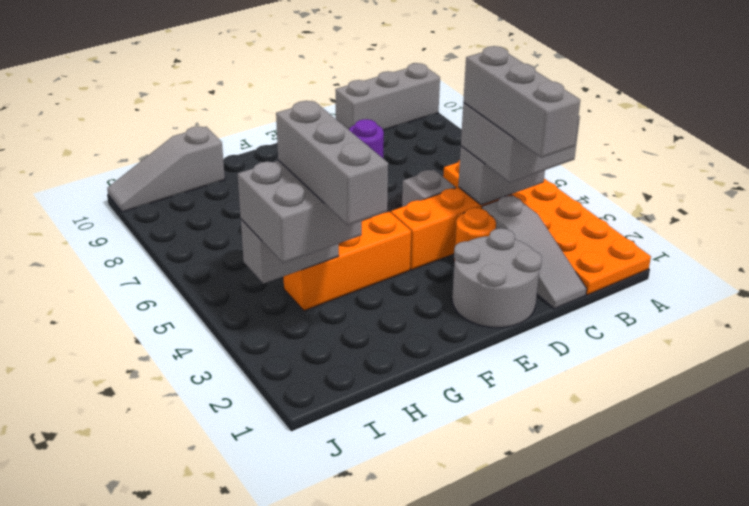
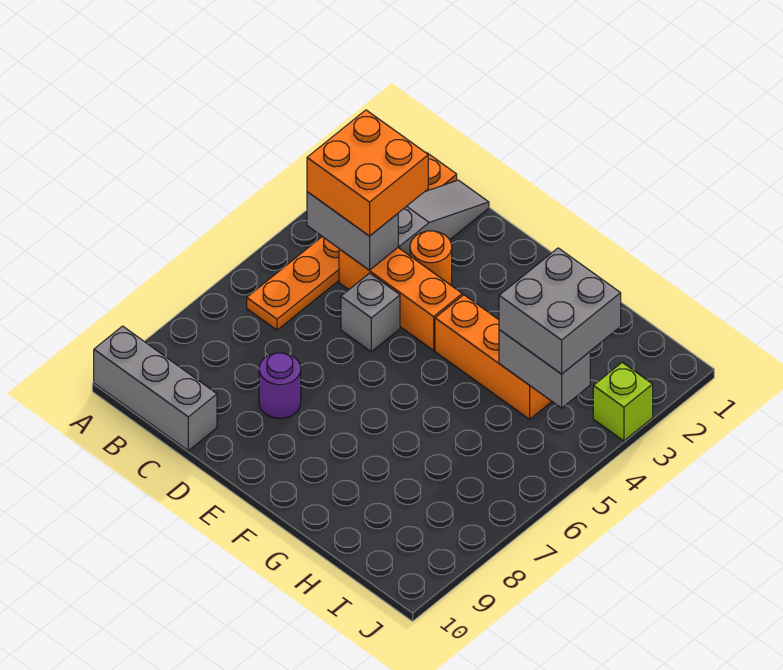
orange 2x6 plate [443,160,651,295] -> orange 1x6 plate [247,152,457,330]
grey 2x2 brick [461,103,580,182] -> orange 2x2 brick [307,110,428,236]
grey 1x3 brick [463,46,580,158] -> none
grey 2x2 round brick [452,228,542,328] -> none
grey 1x3 brick [276,101,388,225] -> none
grey 1x3 slope [107,126,225,212] -> none
none -> lime 1x1 brick [593,363,653,441]

